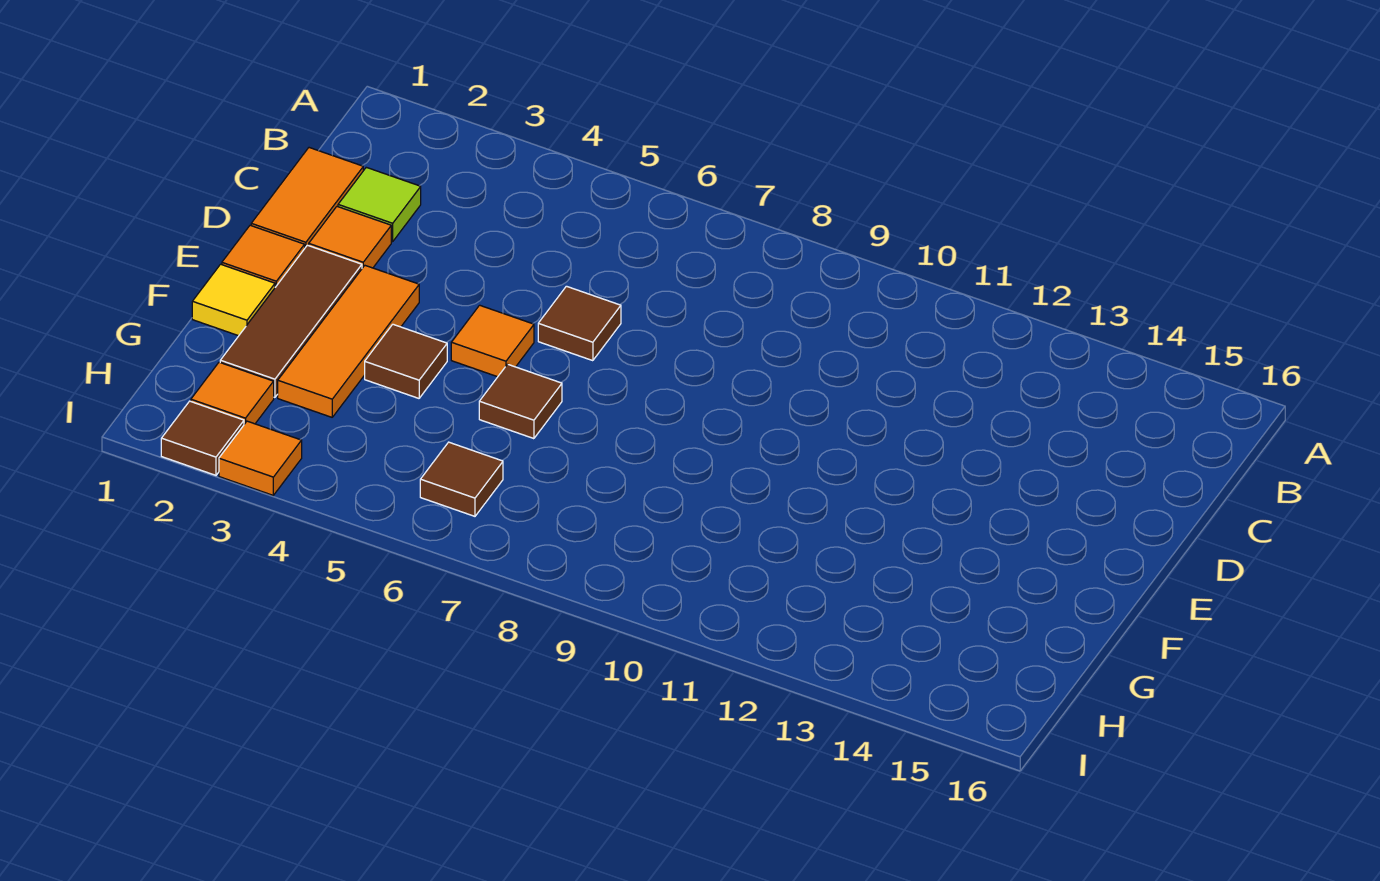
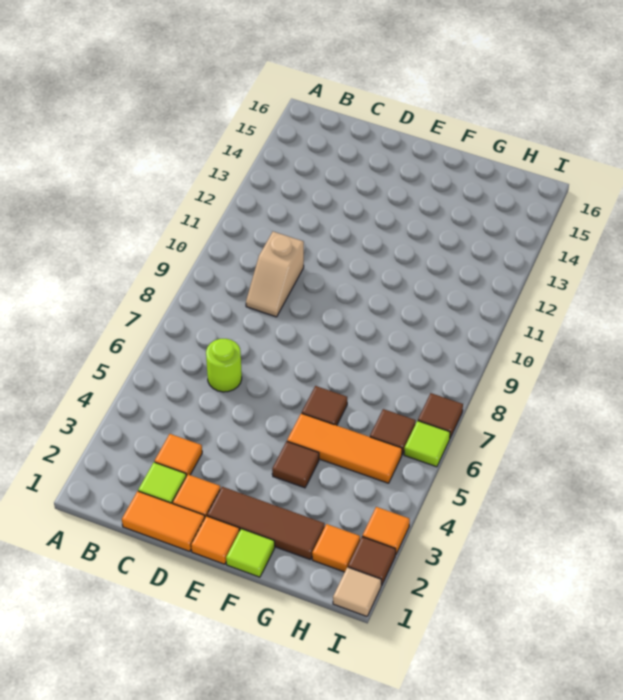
none -> lime 1x1 round brick [206,339,242,392]
none -> tan 1x2 slope [246,232,304,317]
brown 1x1 tile [538,286,621,361] -> brown 1x1 tile moved to [418,393,463,438]
orange 1x3 tile [278,266,419,417] -> orange 1x3 tile moved to [287,413,402,483]
orange 1x1 tile [451,305,534,377] -> orange 1x1 tile moved to [155,434,202,476]
yellow 1x1 tile [192,264,275,336] -> lime 1x1 tile [226,529,275,577]
none -> tan 1x1 tile [333,567,381,617]
none -> lime 1x1 tile [404,421,450,467]

